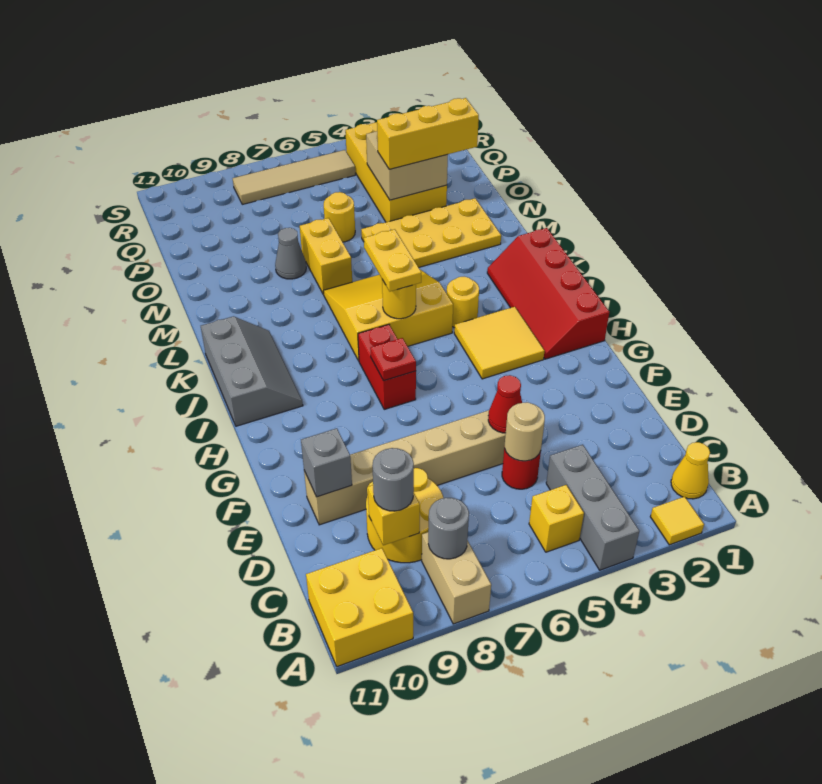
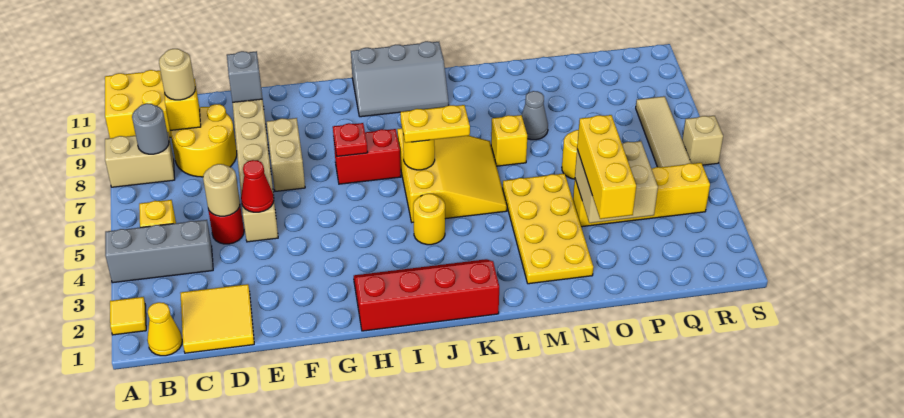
grey 1x1 round brick [372,448,414,511] -> tan 1x1 round brick [159,49,195,100]
none -> tan 1x2 brick [267,118,305,191]
yellow 2x2 tile [454,307,544,379] -> yellow 2x2 tile moved to [180,284,254,353]
yellow 1x2 brick [300,218,352,294] -> yellow 1x1 brick [491,115,527,166]
yellow 2x4 brick [345,122,447,222] -> yellow 1x4 brick [573,163,710,227]
none -> tan 1x1 brick [682,116,723,165]

